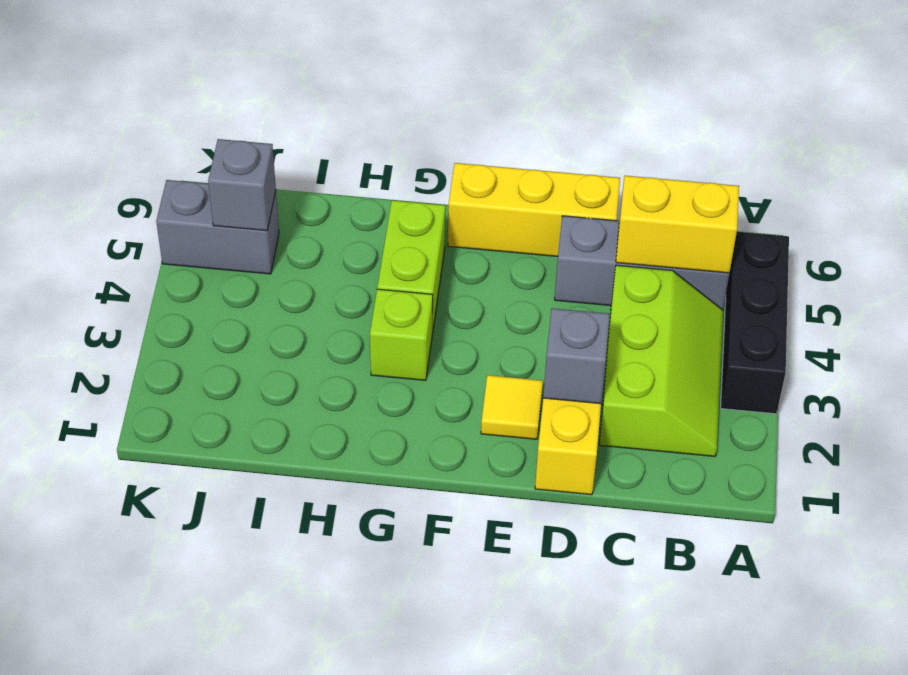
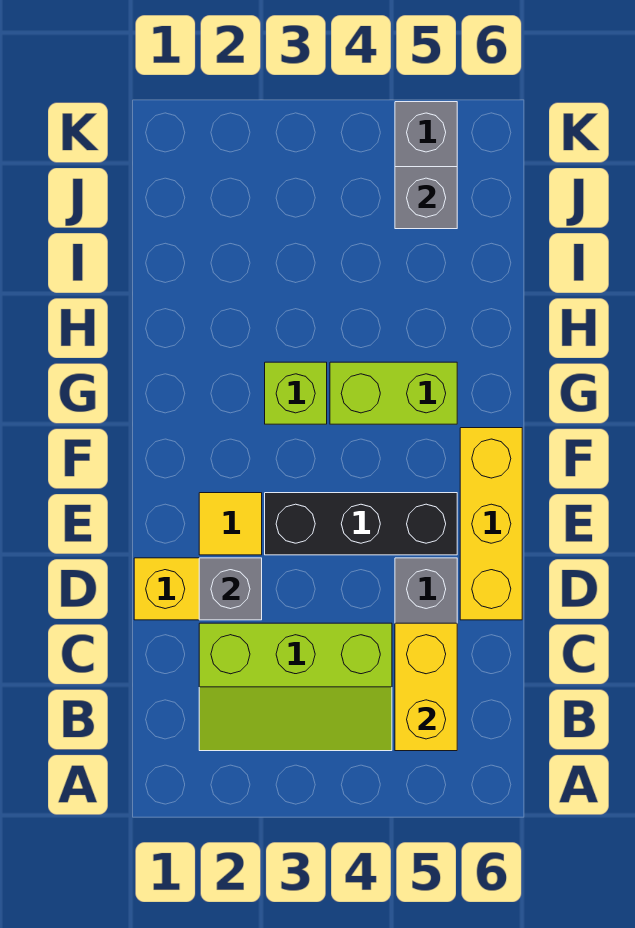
black 1x3 brick [721,232,789,414] -> black 1x3 brick moved to [265,493,457,555]

